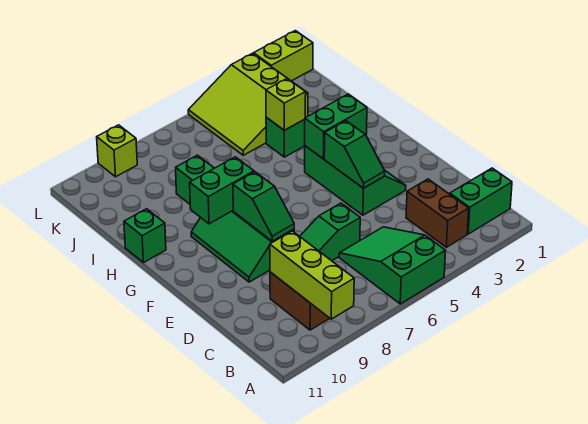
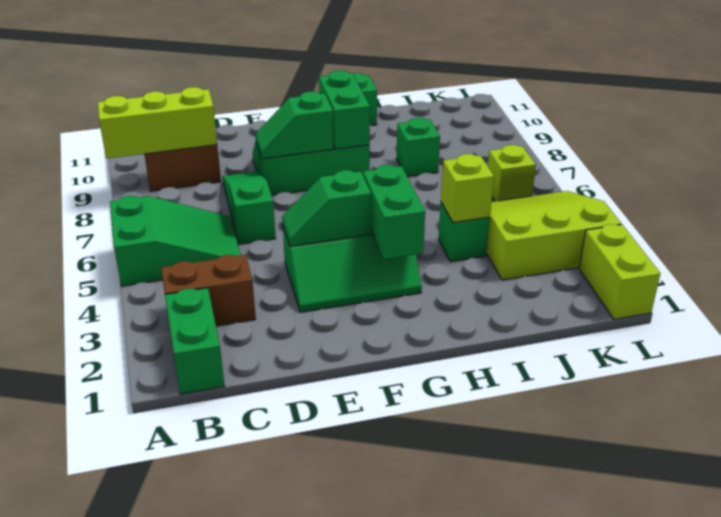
lime 1x1 brick [97,125,137,177] -> lime 1x1 brick moved to [488,145,536,201]

